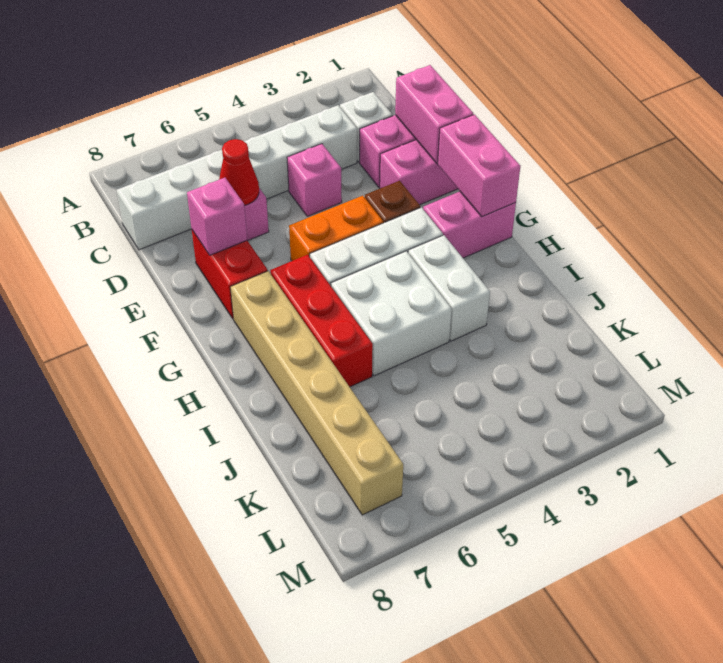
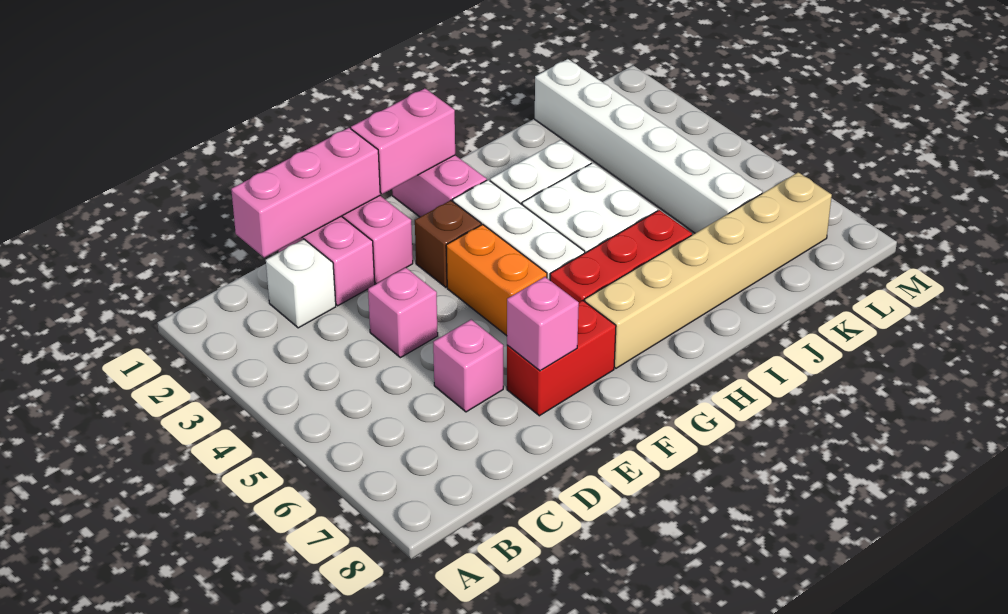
white 1x6 brick [117,105,357,250] -> white 1x6 brick moved to [535,59,762,233]
pink 1x2 brick [395,65,473,163] -> pink 1x3 brick [231,128,380,258]
red 1x1 cone [219,139,259,205] -> none

